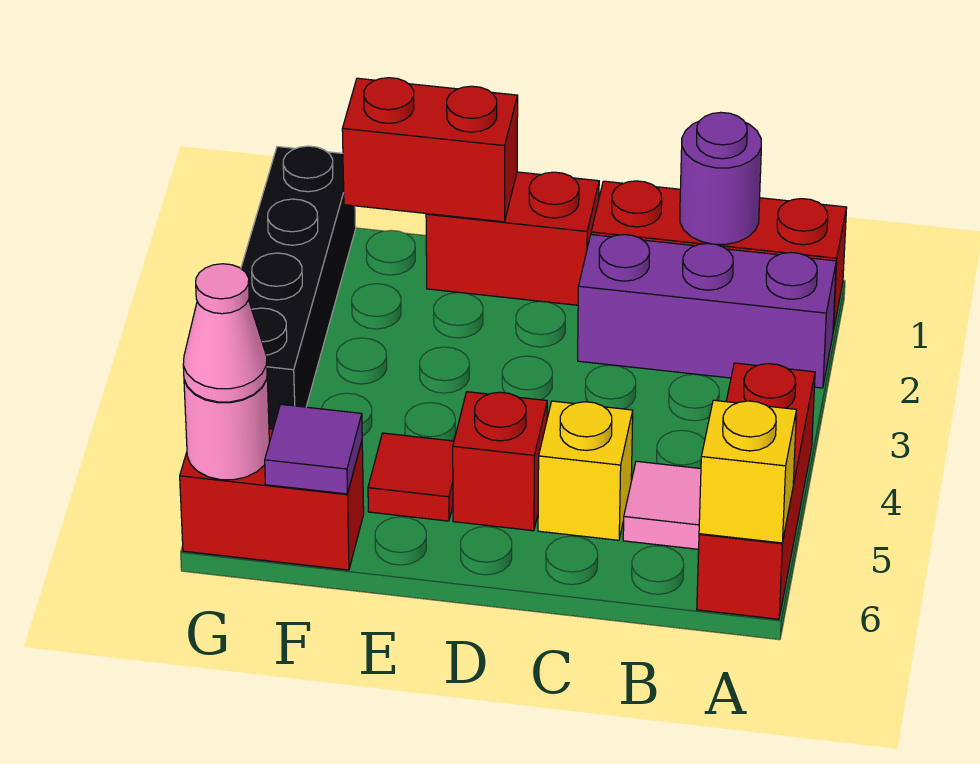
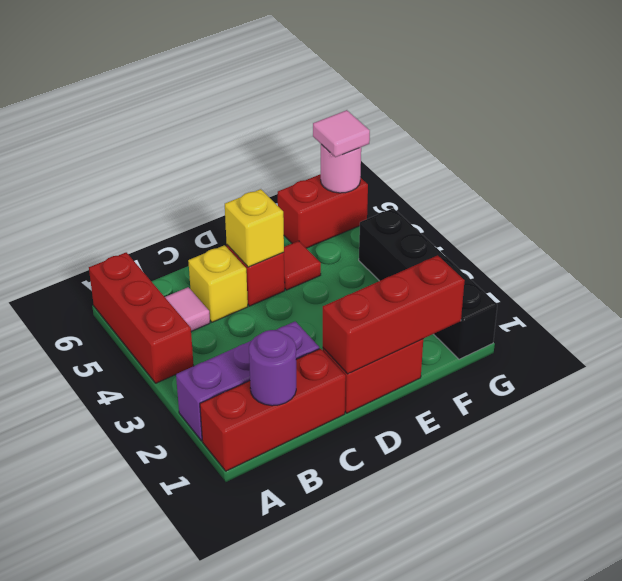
yellow 1x1 brick [699,400,796,543] -> yellow 1x1 brick moved to [225,189,284,267]
red 1x2 brick [342,78,518,222] -> red 1x3 brick [323,255,465,374]
purple 1x1 tile [265,404,362,494] -> none
pink 1x1 cone [183,264,267,402] -> pink 1x1 tile [313,110,370,157]

